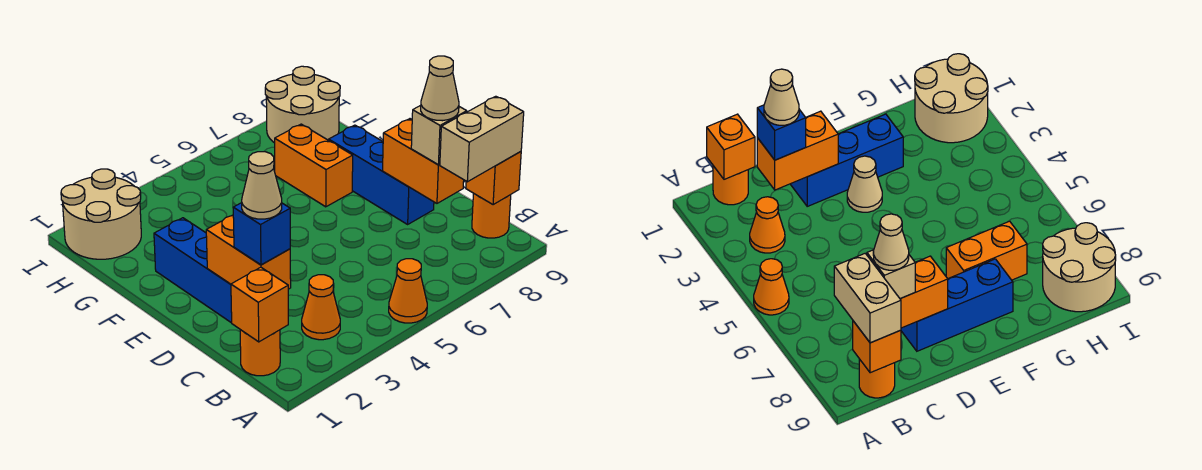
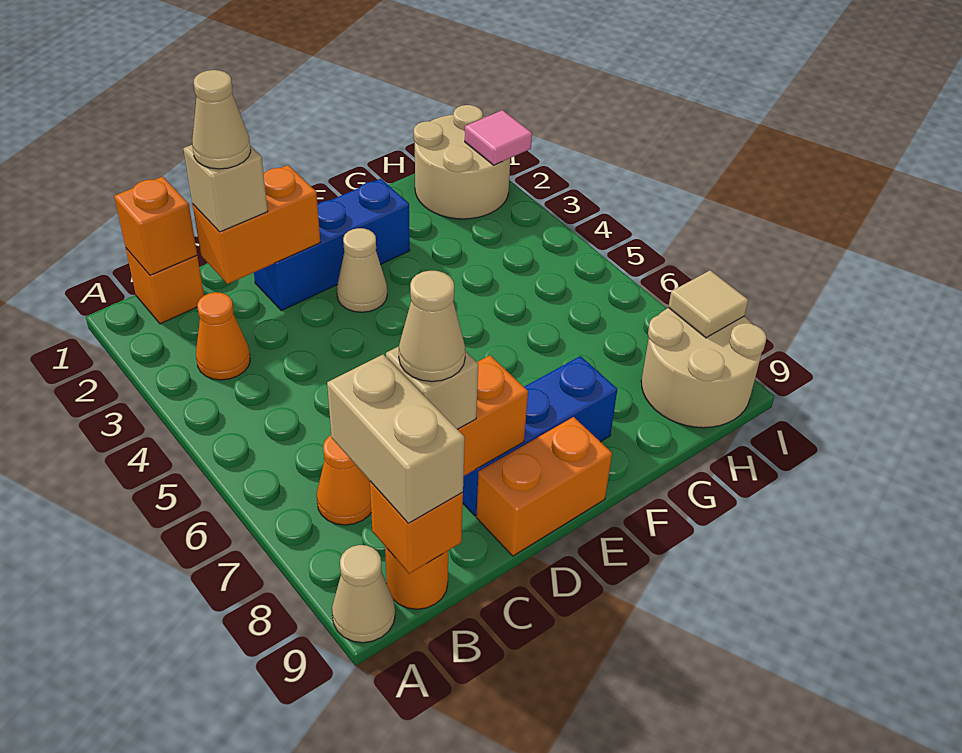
orange 1x1 cone [389,259,427,323] -> orange 1x1 cone moved to [317,435,371,525]
none -> tan 1x1 cone [332,545,395,643]
orange 1x1 round brick [240,330,280,376] -> orange 1x1 brick [126,249,204,324]
blue 1x1 brick [233,203,290,265] -> tan 1x1 brick [183,145,268,232]
orange 1x2 brick [275,124,353,207] -> orange 1x2 brick moved to [476,417,612,556]
none -> pink 1x1 tile [465,110,532,165]
none -> tan 1x1 tile [668,270,748,338]

